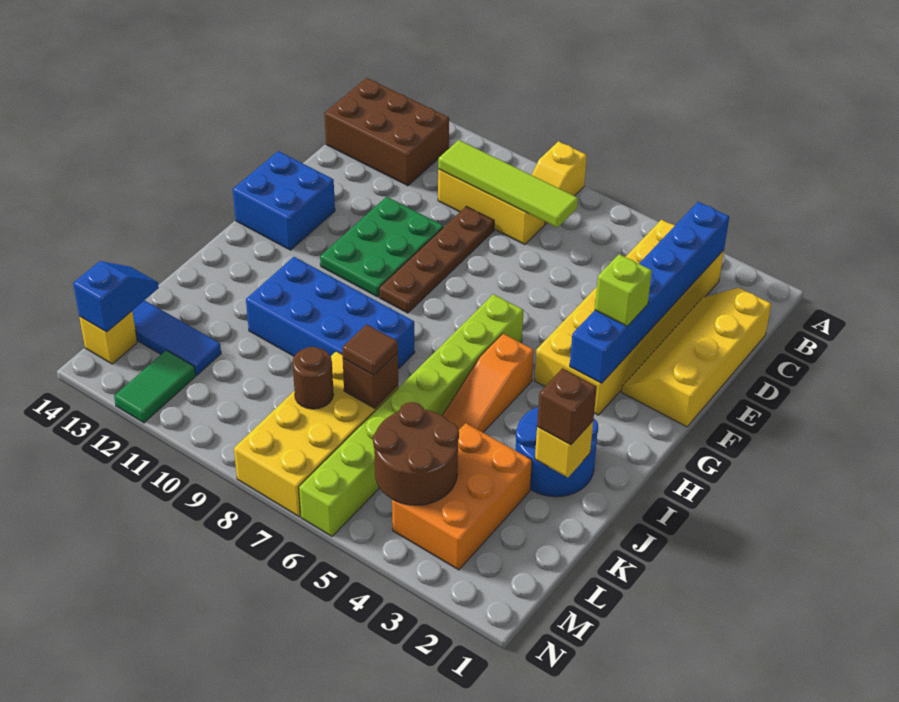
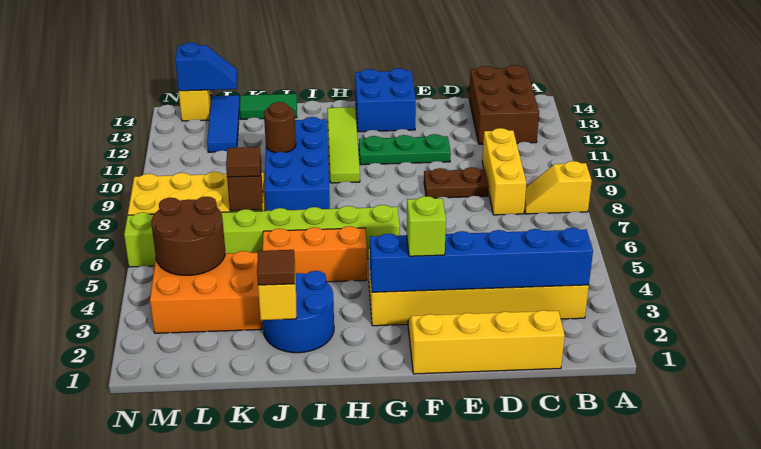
lime 1x4 tile [438,140,578,228] -> lime 1x4 tile moved to [327,107,360,183]
brown 1x4 plate [379,206,494,313] -> brown 1x2 plate [424,167,489,198]
green 2x3 plate [320,197,443,297] -> green 1x3 plate [359,134,451,165]
orange 1x3 slope [442,334,534,432] -> orange 1x3 brick [263,226,367,282]
brown 1x1 brick [537,368,597,445] -> brown 1x1 tile [257,250,295,285]
brown 1x1 round brick [292,347,334,409] -> brown 1x1 round brick moved to [264,102,296,153]
green 1x2 tile [114,350,196,423] -> green 1x2 tile moved to [240,94,297,119]

